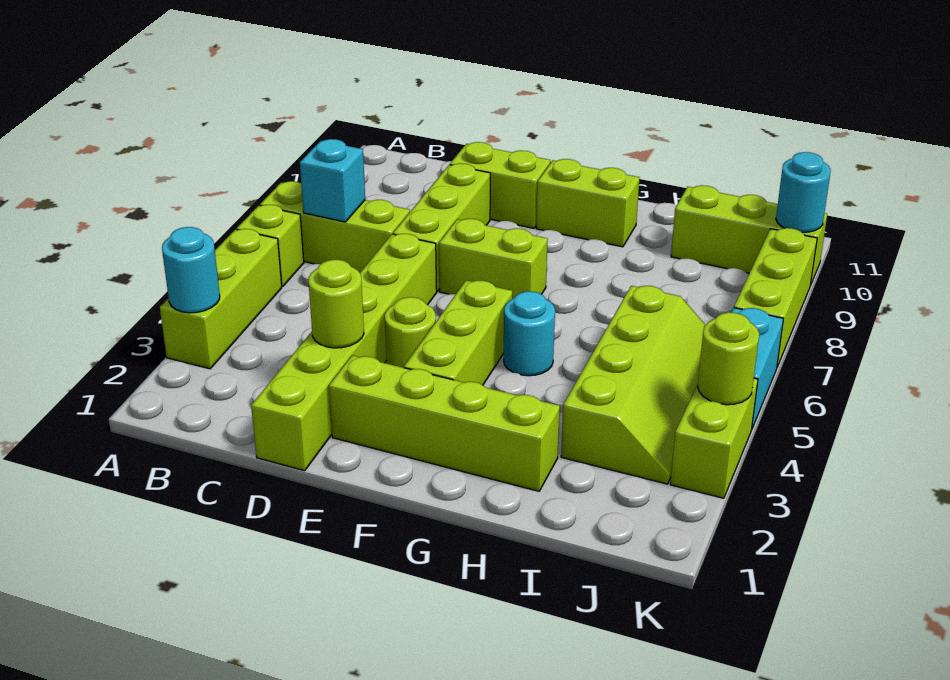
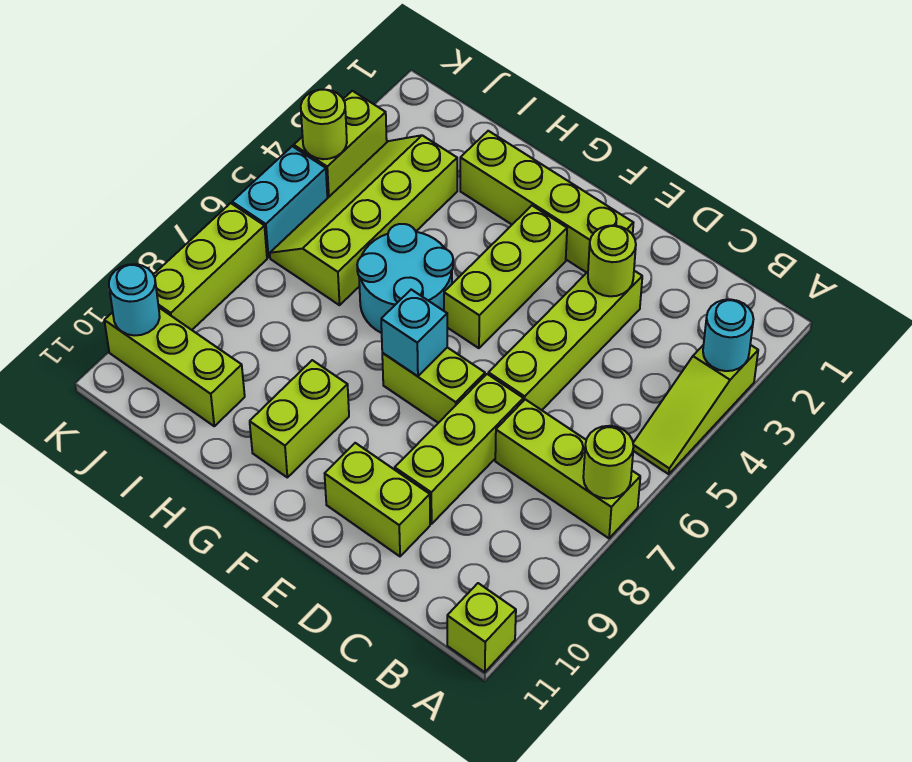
lime 1x3 brick [160,229,282,369] -> lime 1x3 slope [633,345,758,474]
lime 1x1 brick [237,205,304,287] -> lime 1x1 brick moved to [447,583,516,672]
cyan 1x1 brick [300,139,365,222] -> cyan 1x1 brick moved to [381,290,447,376]
lime 1x6 brick [251,234,437,471] -> lime 1x4 brick [488,271,642,410]
lime 1x1 round brick [385,297,436,368] -> lime 1x1 round brick moved to [583,426,634,499]
lime 1x2 brick [536,159,640,247] -> lime 1x2 brick turned to [250,360,349,477]
cyan 1x1 round brick [504,291,555,376] -> cyan 2x2 round brick [357,224,453,333]

